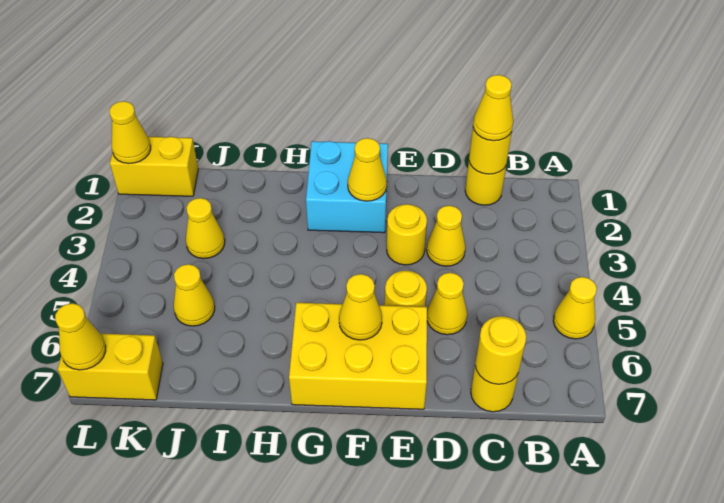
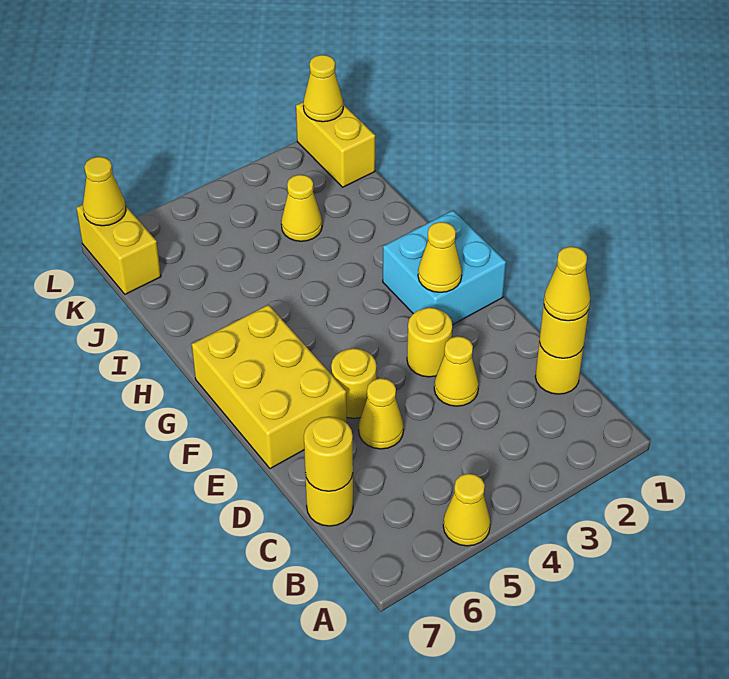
yellow 1x1 cone [339,274,382,340] -> none
yellow 1x1 cone [174,264,215,326] -> none

